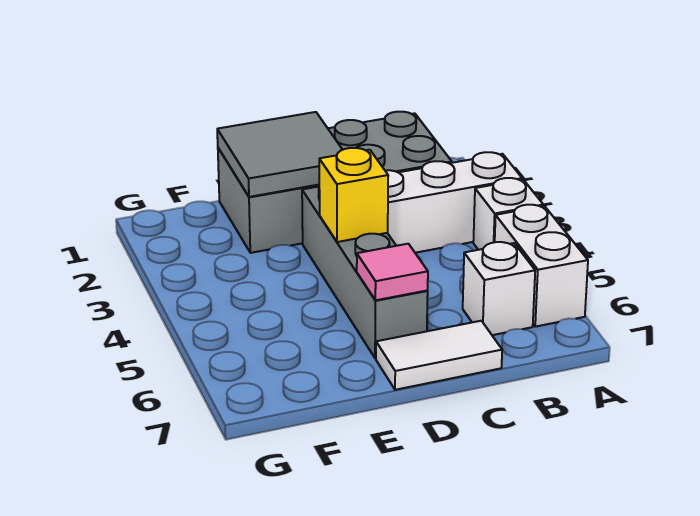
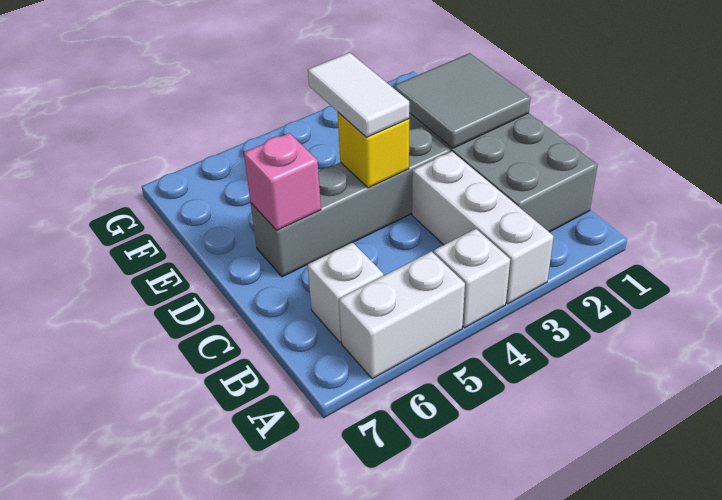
white 1x2 tile [376,321,502,390] -> white 1x2 tile moved to [308,53,409,137]
pink 1x1 tile [357,244,428,300] -> pink 1x1 brick [244,133,321,230]

